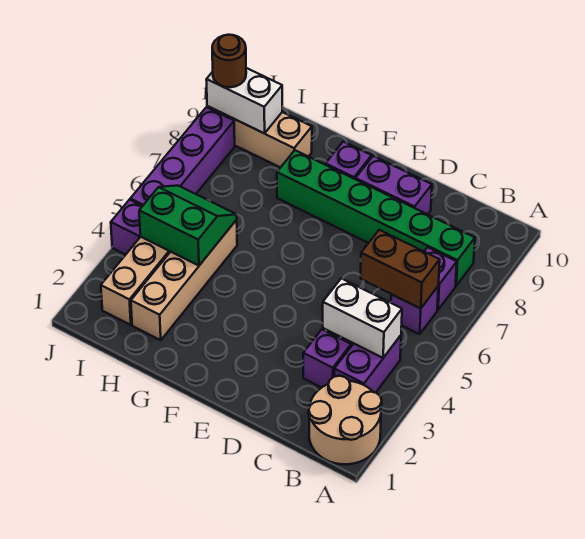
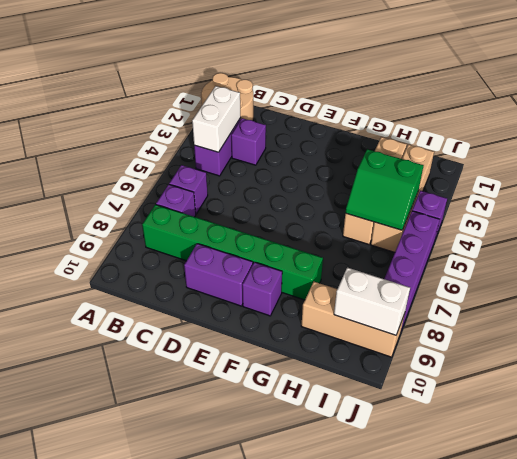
white 1x2 brick [323,278,402,358] -> white 1x2 brick turned to [192,86,241,152]
brown 1x2 brick [361,230,440,308] -> none
brown 1x1 round brick [212,35,246,87] -> none

